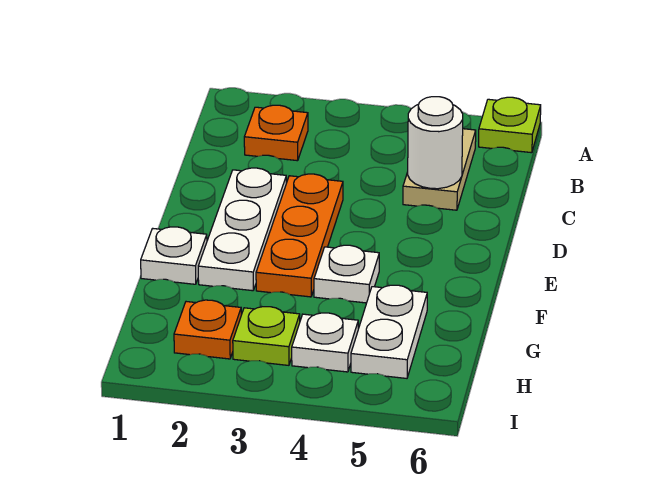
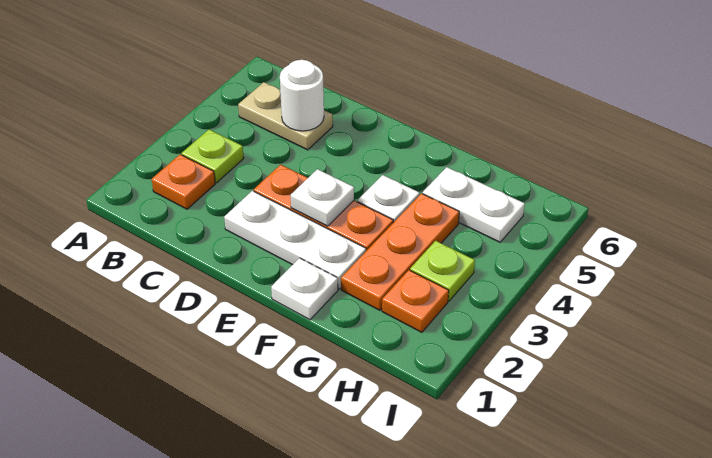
lime 1x1 plate [479,97,541,153] -> lime 1x1 plate moved to [182,129,244,183]
none -> orange 1x3 plate [341,194,459,310]
white 1x1 plate [292,313,358,372] -> white 1x1 plate moved to [291,169,354,226]

